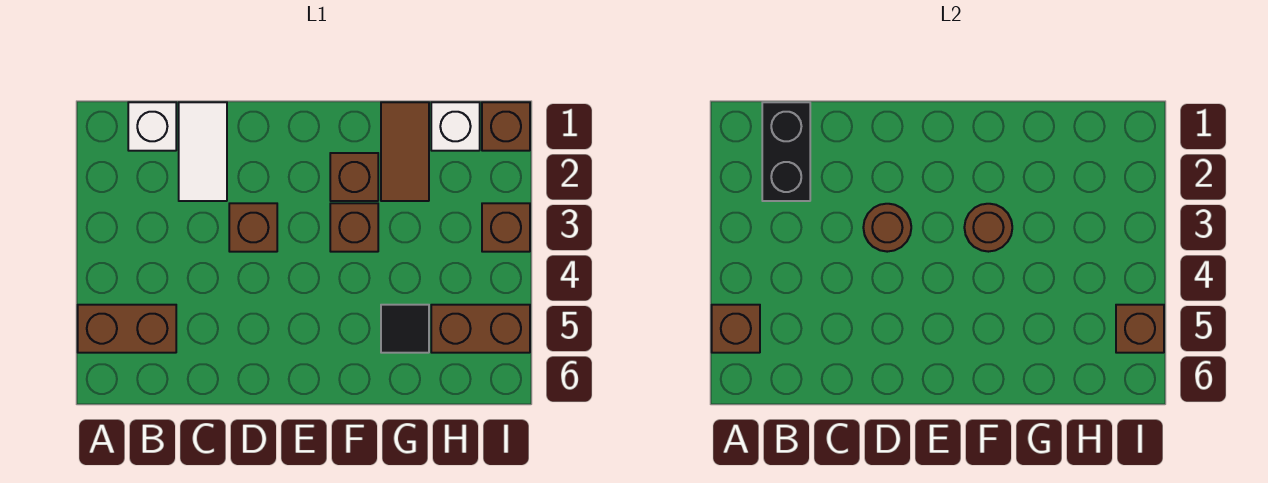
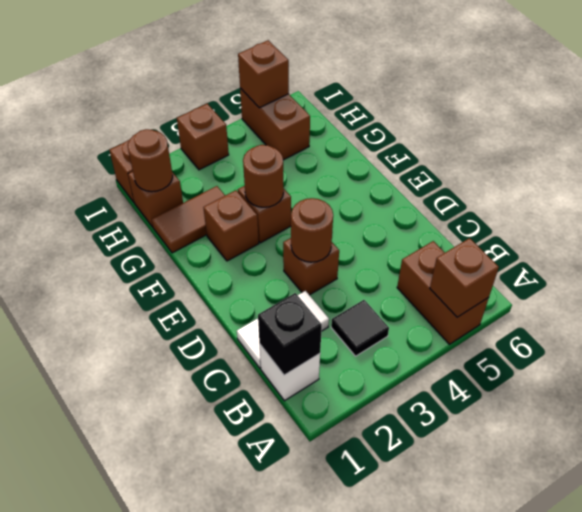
black 1x2 brick [762,102,810,201] -> black 1x1 brick [258,293,322,375]
black 1x1 tile [381,305,429,353] -> black 1x1 tile moved to [331,300,389,356]
white 1x1 brick [431,102,480,151] -> brown 1x1 brick [128,172,183,227]
none -> brown 1x1 round brick [128,129,173,192]

